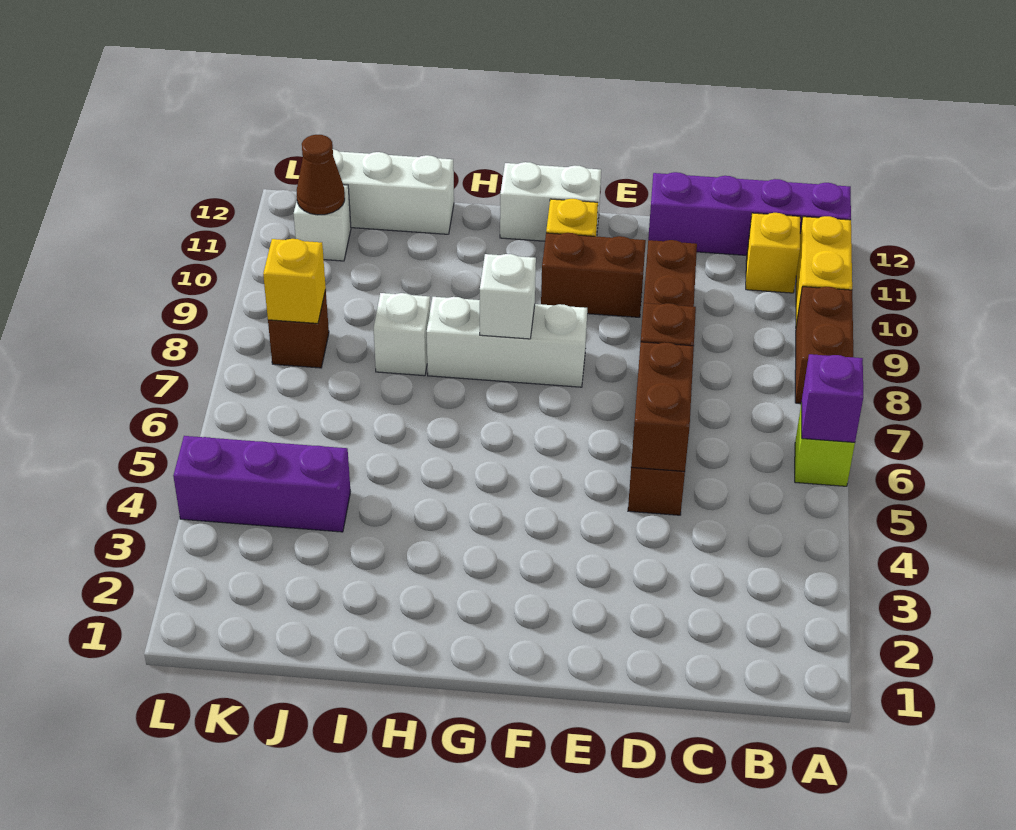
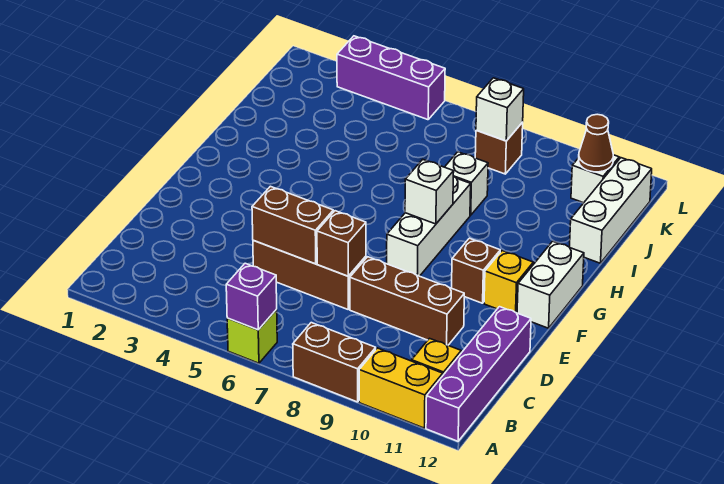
brown 1x2 brick [541,233,646,317] -> brown 1x1 brick [452,238,500,303]
purple 1x3 brick [173,436,351,532] -> purple 1x3 brick turned to [337,36,445,120]
yellow 1x1 brick [263,239,326,323] -> white 1x1 brick [476,78,524,141]

